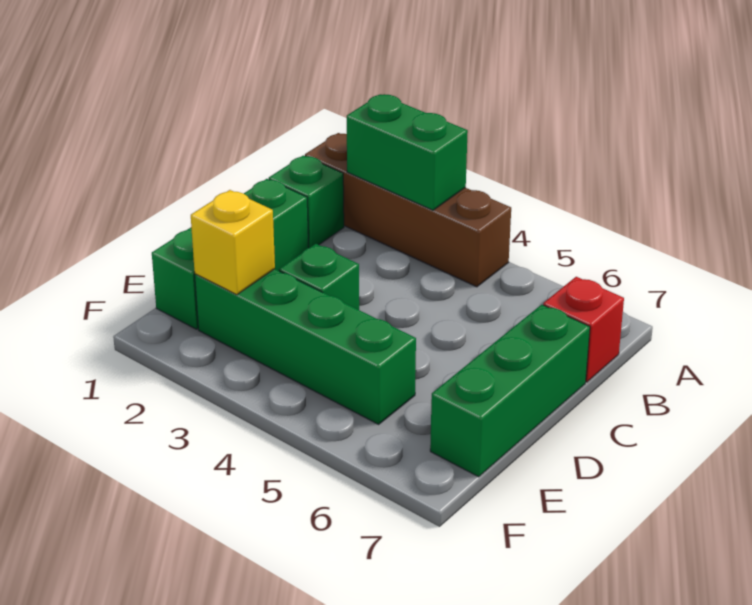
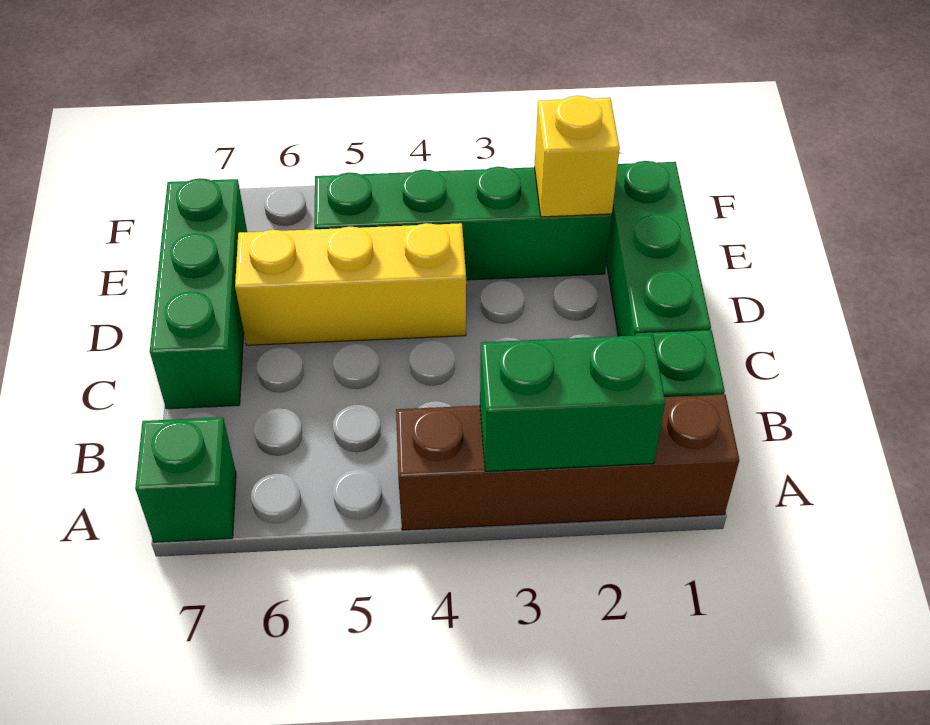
red 1x1 brick [543,277,624,382] -> none
green 1x1 brick [279,244,359,310] -> green 1x1 brick moved to [135,417,236,542]
none -> yellow 1x3 brick [235,223,466,345]

